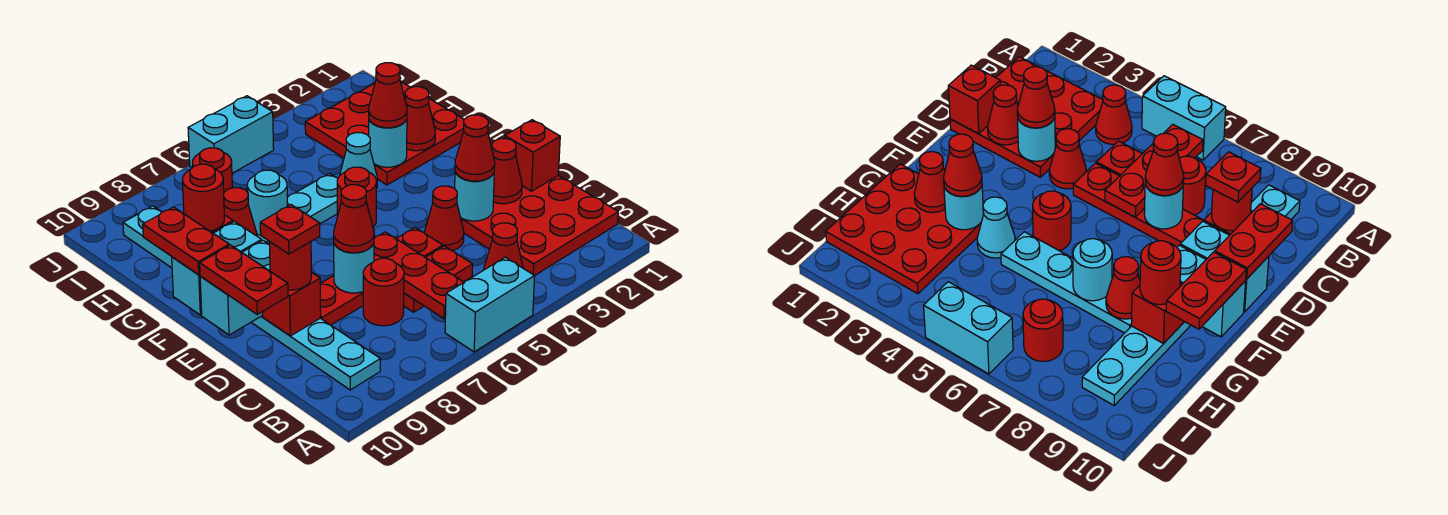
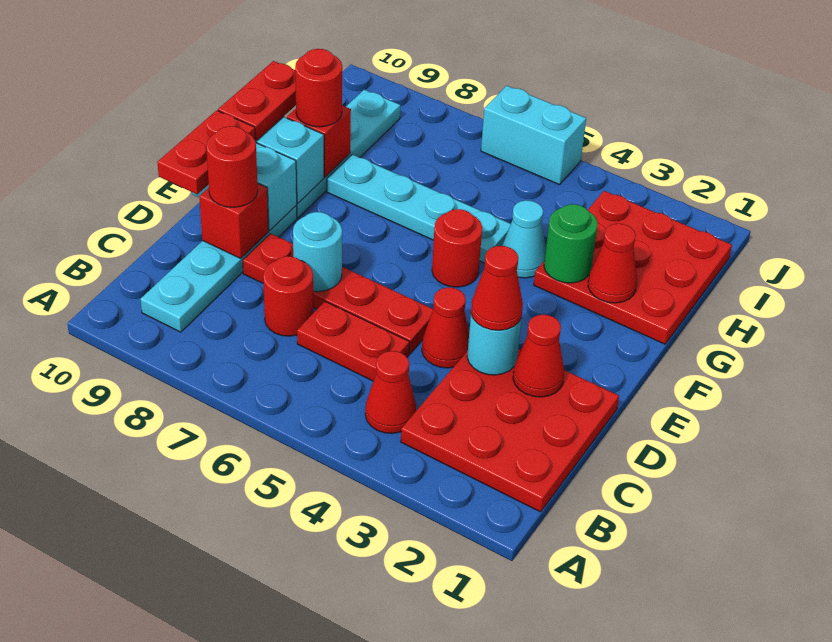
cyan 1x2 brick [445,257,535,352] -> none
red 1x3 plate [374,232,464,319] -> none
red 1x1 brick [505,120,560,191] -> none
red 1x1 cone [334,185,374,253] -> none
red 1x1 plate [260,205,320,254] -> none
cyan 1x1 round brick [369,119,407,167] -> green 1x1 round brick [544,204,598,283]
red 1x1 cone [369,63,407,128] -> none
cyan 1x1 round brick [247,170,287,235] -> none
red 1x1 cone [224,188,257,236] -> none
red 1x1 round brick [192,148,232,192] -> none

